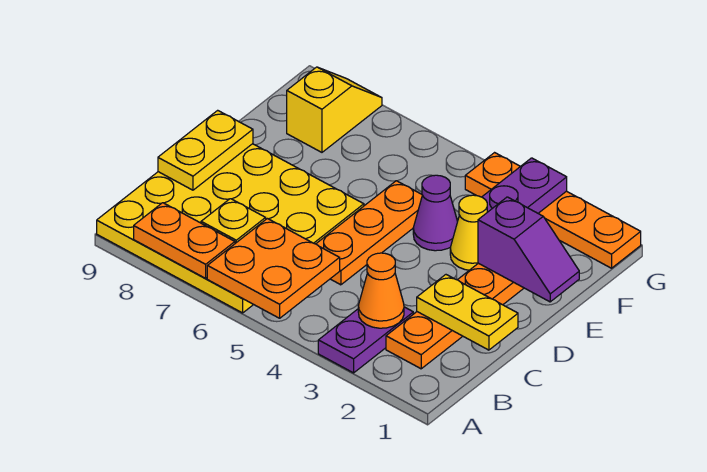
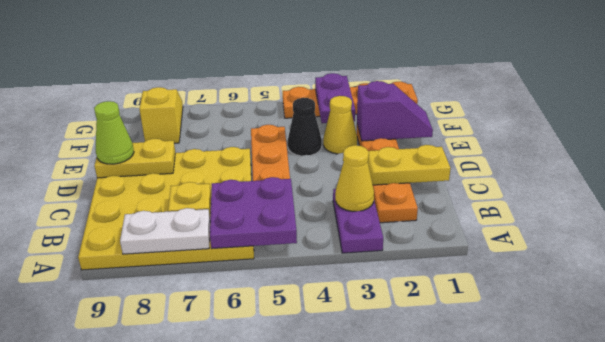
orange 2x2 plate [207,219,340,318] -> purple 2x2 plate [210,177,297,248]
orange 1x2 plate [134,203,235,279] -> white 1x2 plate [120,208,210,254]
orange 1x1 cone [358,253,404,328] -> yellow 1x1 cone [335,145,374,211]
yellow 1x2 plate [158,110,253,190] -> yellow 1x2 plate turned to [94,139,175,178]
none -> lime 1x1 cone [94,101,134,164]
purple 1x1 cone [413,175,458,251] -> black 1x1 cone [288,98,322,156]

